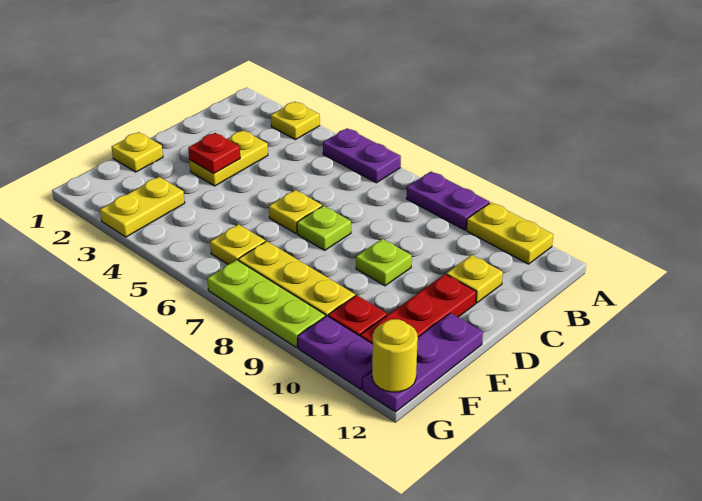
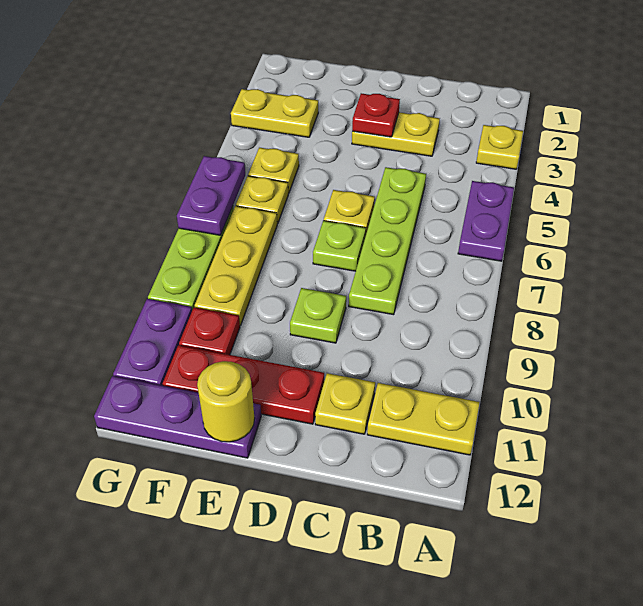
purple 1x2 plate [406,172,489,230] -> purple 1x2 plate moved to [177,156,245,235]
yellow 1x2 plate [466,202,553,264] -> yellow 1x2 plate turned to [367,383,480,455]
none -> lime 1x4 plate [349,167,426,315]
yellow 1x1 plate [112,132,163,172] -> yellow 1x1 plate moved to [248,148,299,193]
yellow 1x1 round brick [372,319,418,392] -> yellow 1x1 round brick moved to [197,361,255,442]

